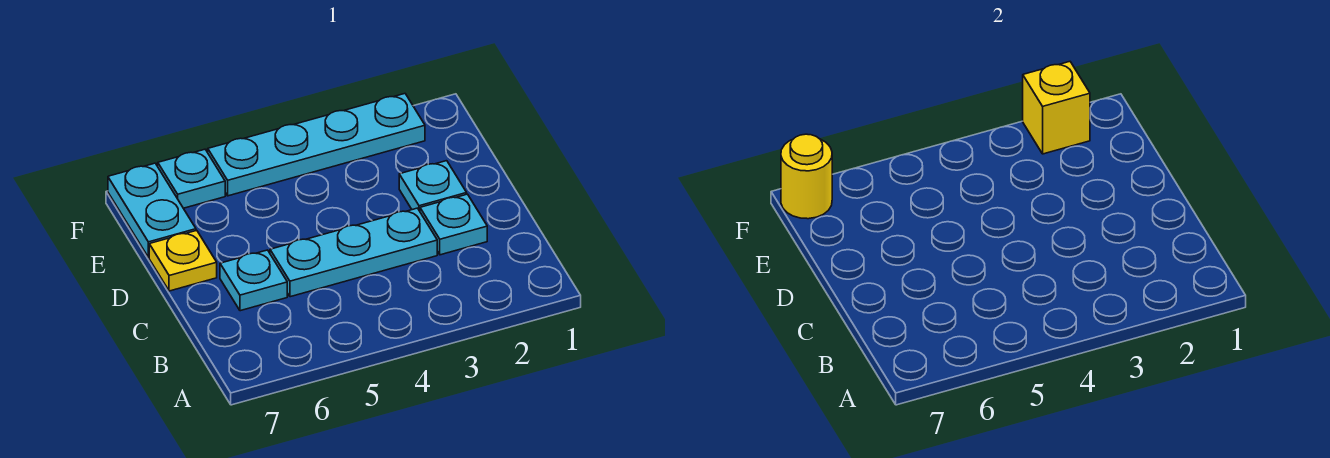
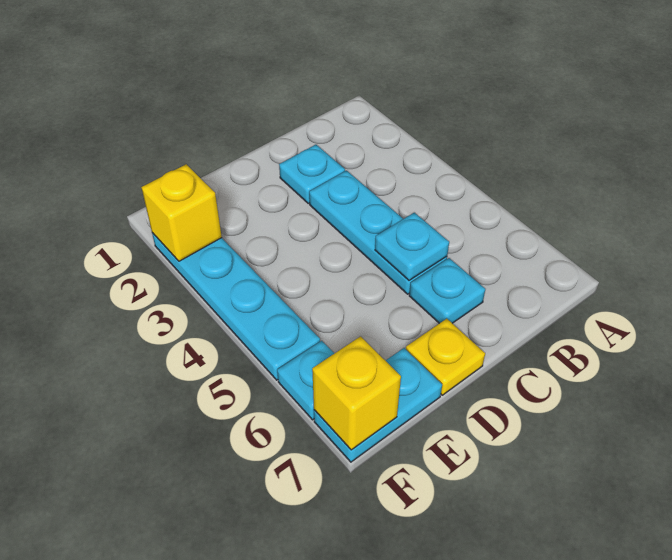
cyan 1x1 plate [399,161,467,211] -> cyan 1x1 plate moved to [375,213,449,281]
yellow 1x1 round brick [781,134,832,219] -> yellow 1x1 brick [312,336,401,450]

